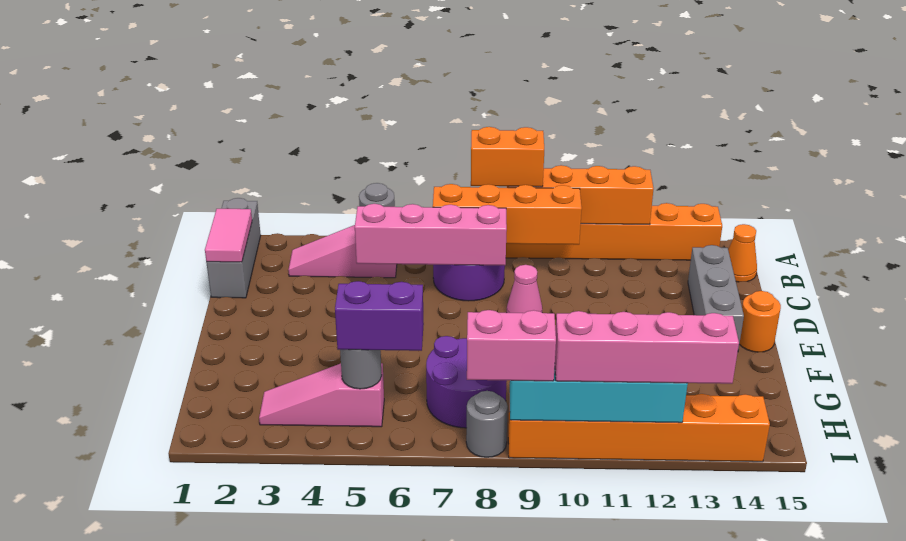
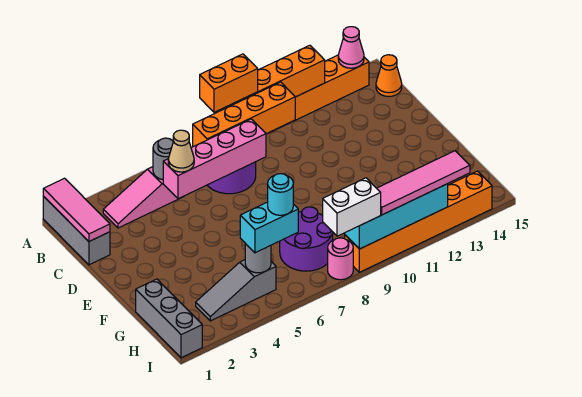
pink 1x2 tile [205,209,252,262] -> pink 1x3 tile [43,178,110,241]
none -> tan 1x1 cone [168,130,194,172]
grey 1x3 brick [688,245,744,350] -> grey 1x3 brick moved to [136,279,202,358]
pink 1x1 cone [507,265,542,313] -> pink 1x1 cone moved to [338,27,364,68]
orange 1x1 round brick [740,291,781,352] -> none
pink 1x3 slope [259,363,384,427] -> grey 1x3 slope [196,260,276,321]
purple 1x2 brick [335,281,424,351] -> cyan 1x2 brick [240,202,298,253]
none -> cyan 1x1 round brick [268,174,293,215]
grey 1x1 round brick [466,391,508,457] -> pink 1x1 round brick [328,238,353,280]
pink 1x2 brick [467,310,556,381] -> white 1x2 brick [323,178,381,236]
pink 1x4 brick [555,311,739,384] -> pink 1x4 tile [377,151,470,215]

